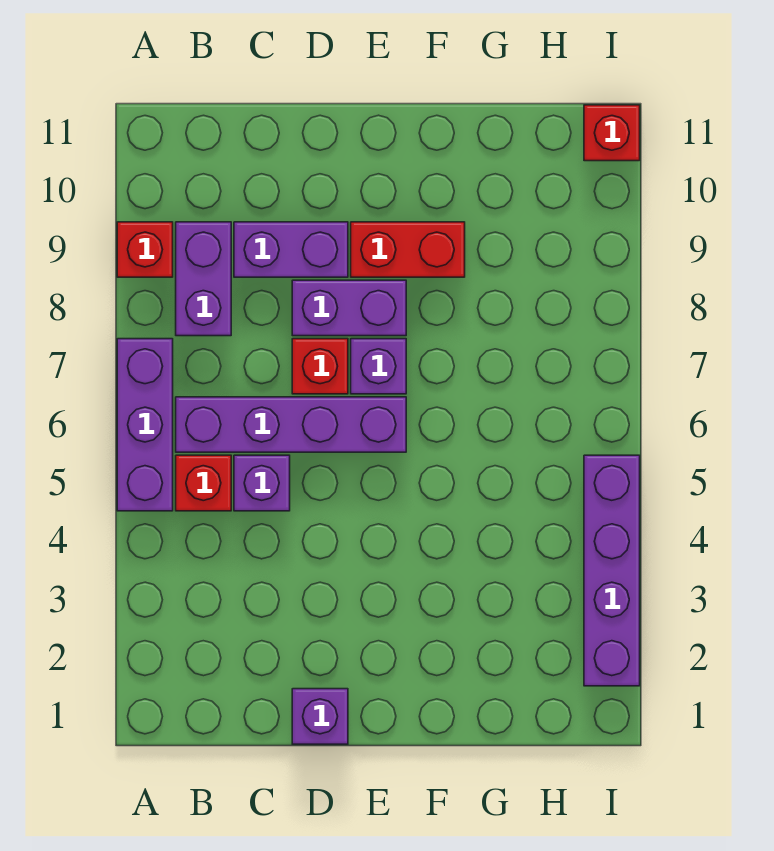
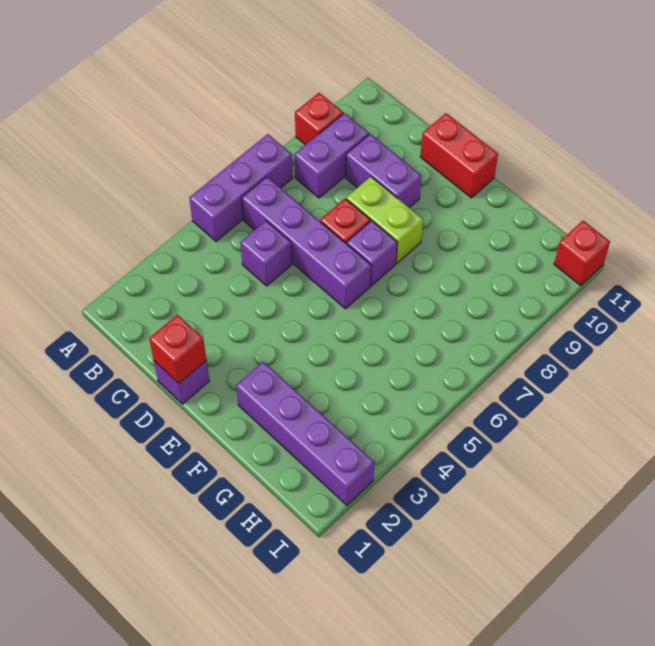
red 1x1 brick [176,455,231,511] -> red 1x1 brick moved to [149,315,206,383]
purple 1x2 brick [292,280,406,336] -> lime 1x2 brick [346,177,423,263]
red 1x2 brick [351,222,465,277] -> red 1x2 brick moved to [420,113,498,198]
purple 1x4 brick [584,455,640,686] -> purple 1x4 brick turned to [236,362,375,505]

